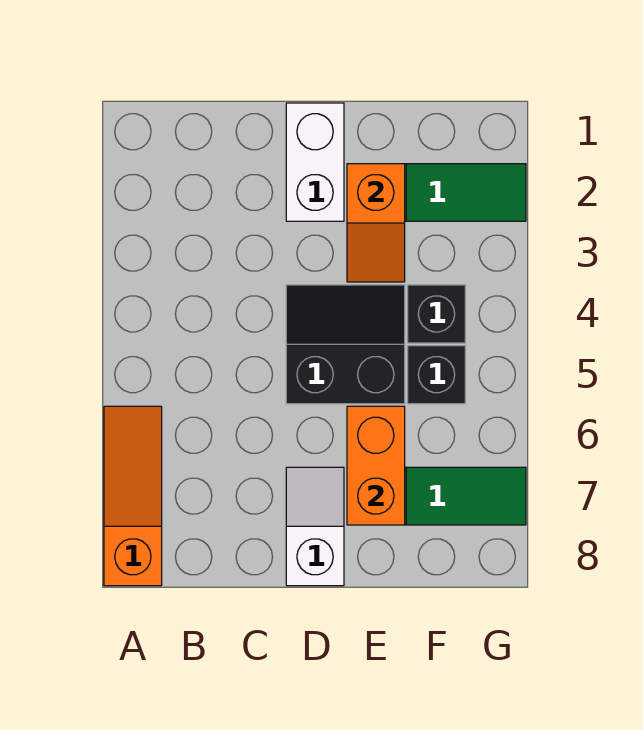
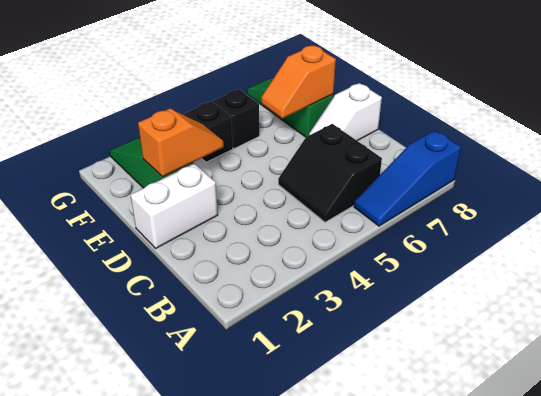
orange 1x3 slope [104,406,162,586] -> blue 1x3 slope [354,130,461,226]
black 2x2 slope [286,285,405,404] -> black 2x2 slope moved to [278,124,382,222]
orange 1x2 brick [347,406,405,525] -> orange 1x2 slope [261,45,336,118]

